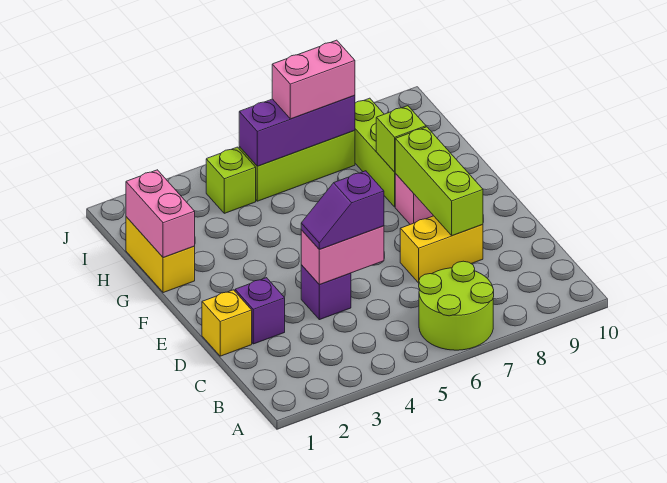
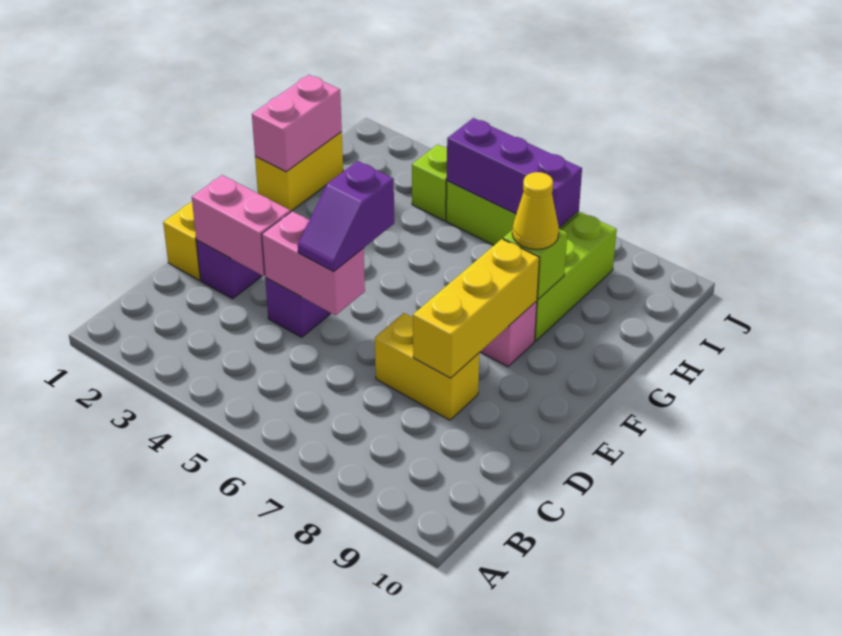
lime 2x2 round brick [419,261,494,350] -> none
purple 1x2 slope [301,171,384,250] -> purple 1x2 slope turned to [298,161,394,271]
lime 1x3 brick [395,127,483,235] -> yellow 1x3 brick [413,239,539,378]
none -> yellow 1x1 cone [512,172,559,249]
pink 1x2 brick [272,40,355,119] -> pink 1x2 brick moved to [192,175,290,276]

